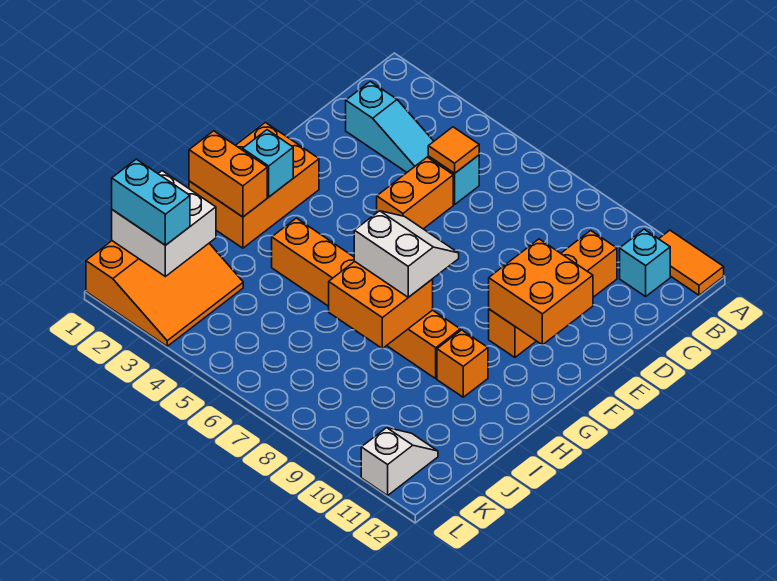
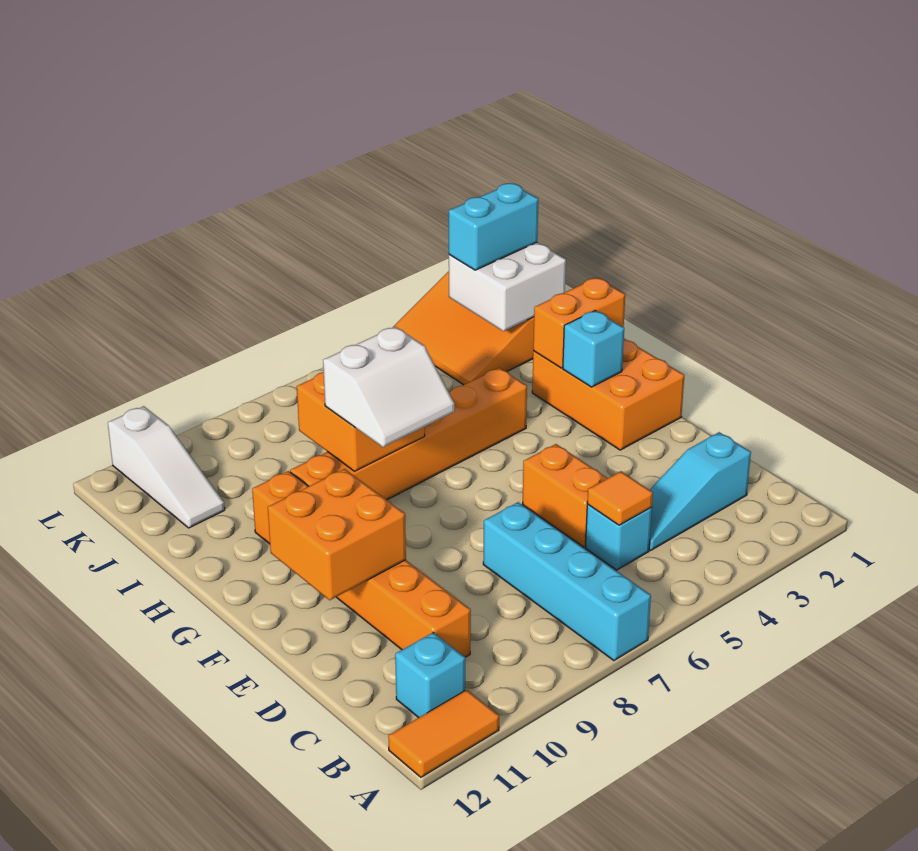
none -> cyan 1x4 brick [483,502,651,661]
white 1x2 slope [361,428,438,495] -> white 1x3 slope [108,406,225,528]

